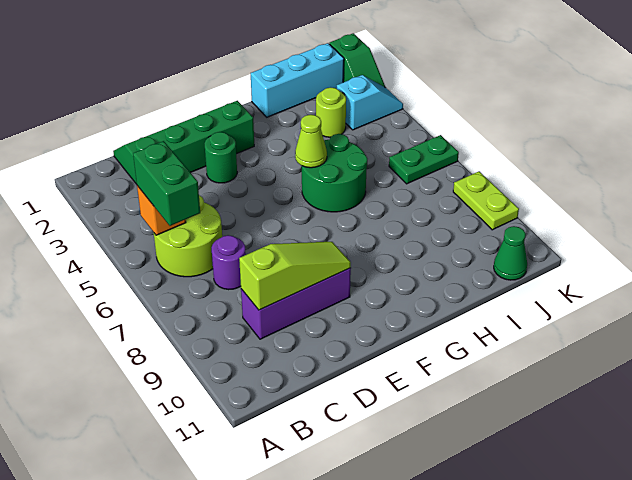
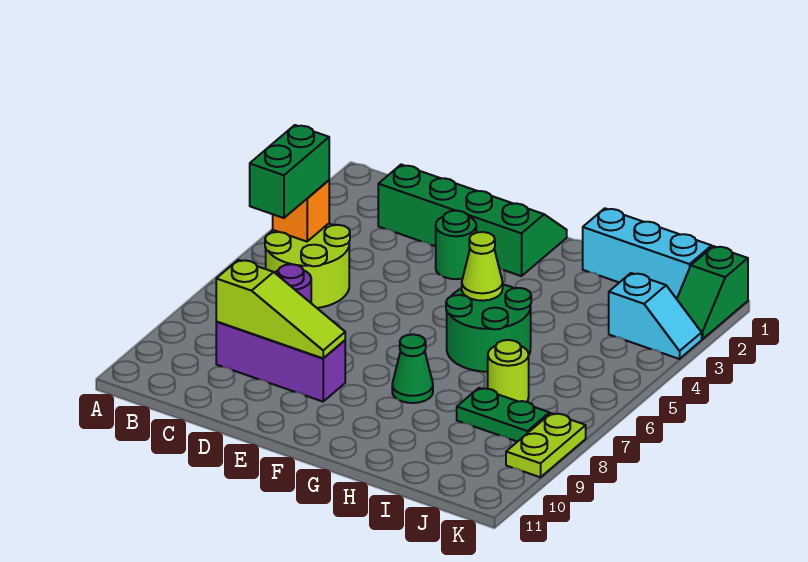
lime 1x1 round brick [316,87,346,137] -> lime 1x1 round brick moved to [488,340,529,402]
green 1x2 plate [389,135,459,184] -> green 1x2 plate moved to [457,388,550,442]
green 1x1 cone [494,226,527,280] -> green 1x1 cone moved to [392,334,433,403]

